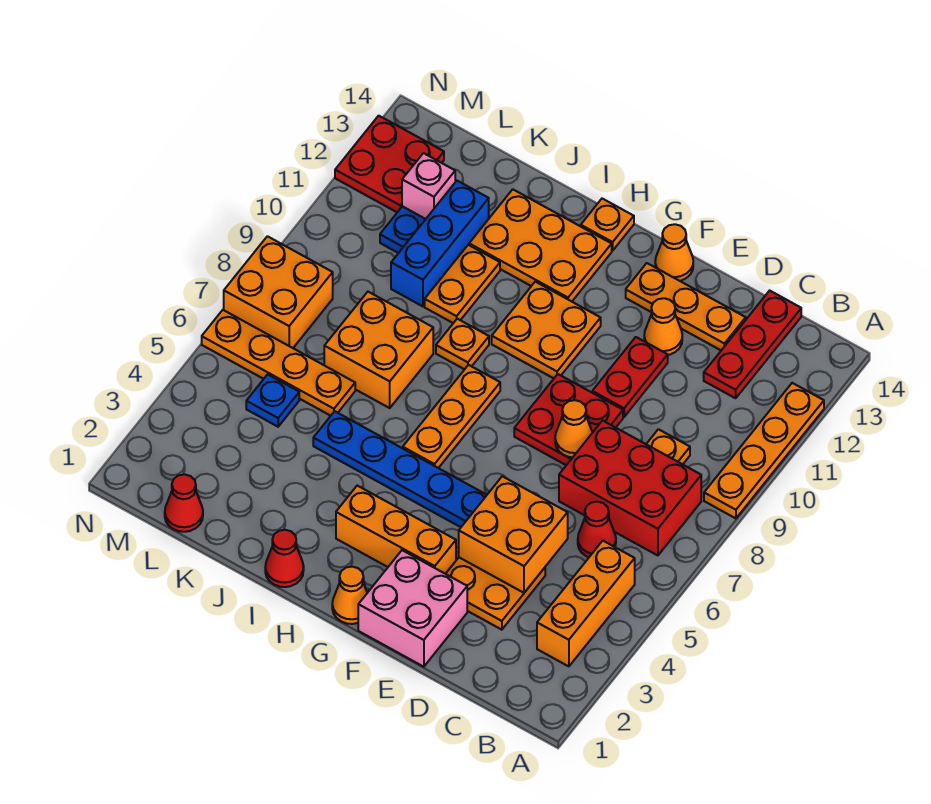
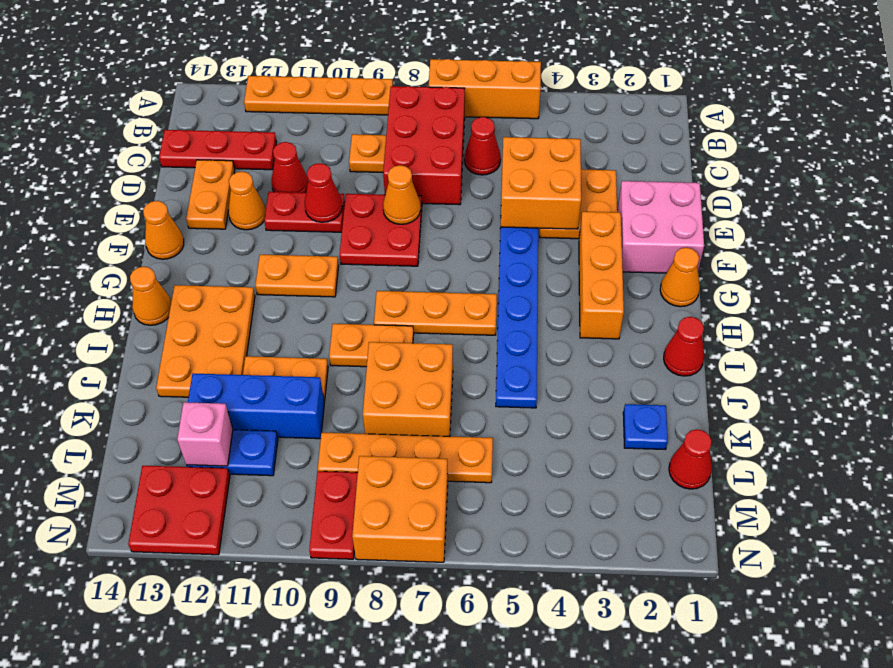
orange 1x3 brick [537,541,635,666] -> orange 1x3 brick moved to [429,59,541,119]
none -> red 1x1 cone [271,142,308,193]
orange 1x3 plate [626,263,746,350] -> orange 1x2 plate [186,160,235,229]
none -> red 1x1 cone [305,163,342,222]
orange 2x2 plate [492,282,601,378] -> orange 1x2 plate [255,255,339,297]
orange 1x1 plate [581,199,634,251] -> orange 1x1 cone [130,267,171,325]
orange 1x1 plate [436,319,489,369] -> orange 1x2 plate [329,324,414,367]
orange 1x4 plate [202,310,355,416] -> orange 1x4 plate turned to [318,432,493,483]
blue 1x1 plate [246,374,299,427] -> blue 1x1 plate moved to [623,404,668,450]
none -> red 1x2 plate [309,471,358,559]

